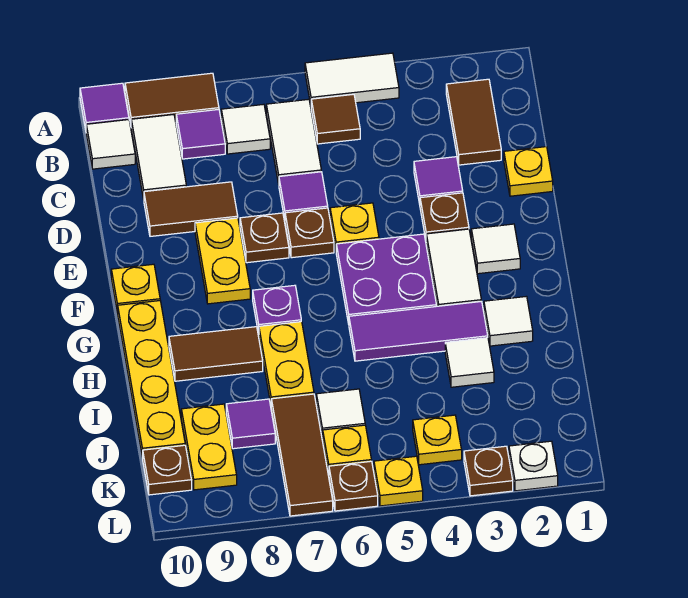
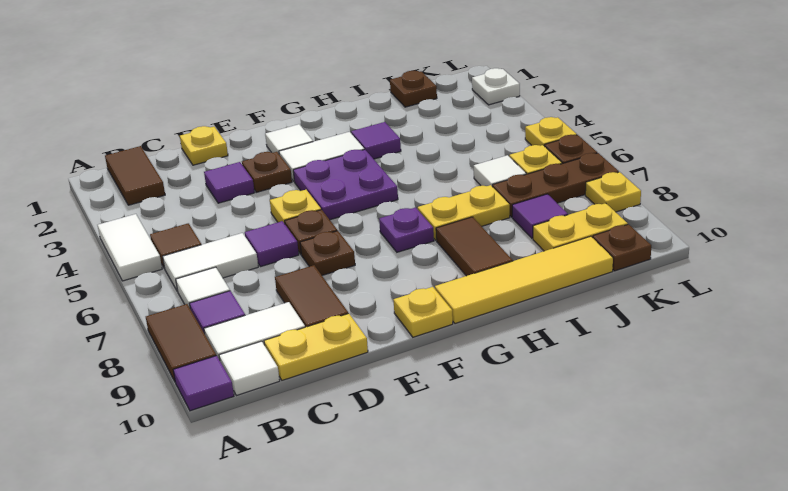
brown 1x2 tile [446,79,501,165] -> brown 1x2 tile turned to [105,146,165,205]
yellow 1x2 plate [195,218,250,304] -> yellow 1x2 plate moved to [264,313,368,380]
yellow 1x4 plate [118,301,185,458] -> yellow 1x4 tile [435,236,613,324]
white 1x1 tile [484,296,533,346] -> none
purple 1x3 tile [349,301,488,361] -> purple 1x1 tile [351,122,401,159]
white 1x1 tile [445,338,494,387] -> none
brown 1x3 tile [271,394,333,516] -> brown 1x3 plate [493,153,619,217]
yellow 1x1 plate [413,415,462,465] -> yellow 1x1 plate moved to [585,172,641,212]
brown 1x1 plate [464,446,513,496] -> brown 1x1 plate moved to [390,71,437,107]

